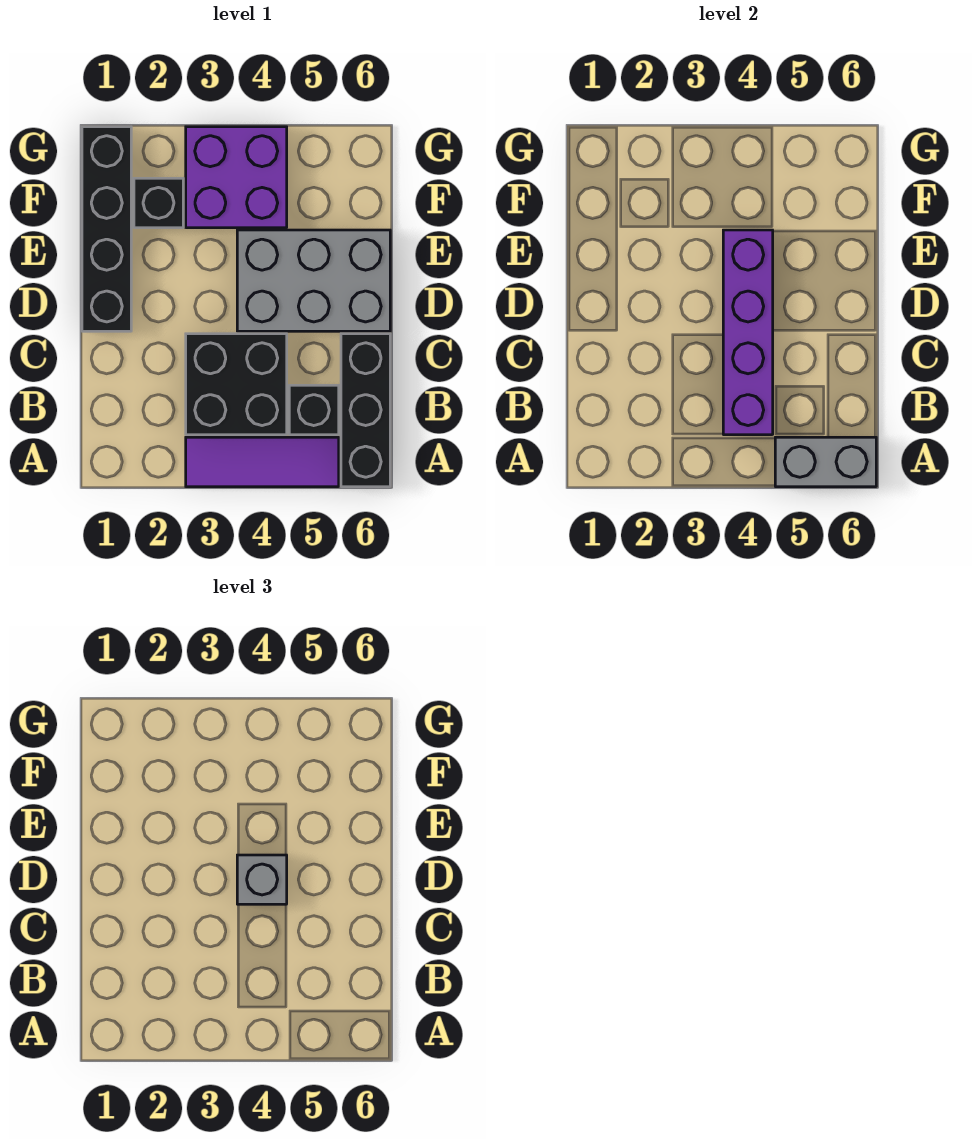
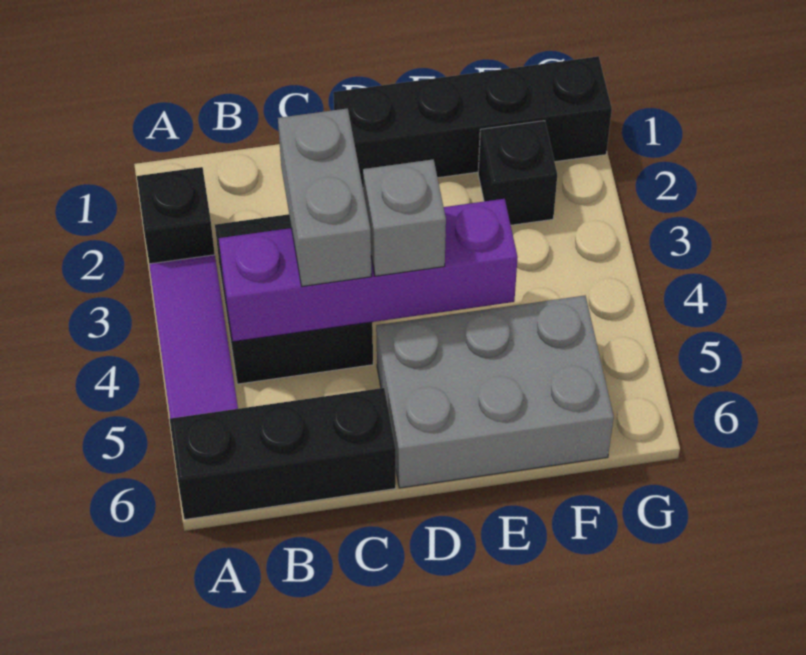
grey 1x2 brick [775,437,876,487] -> grey 1x2 brick moved to [278,108,371,286]
black 1x1 brick [289,385,339,435] -> black 1x1 brick moved to [137,167,215,264]
grey 2x3 brick [237,230,390,331] -> grey 2x3 brick turned to [376,296,614,488]
purple 2x2 brick [186,127,287,228] -> none

